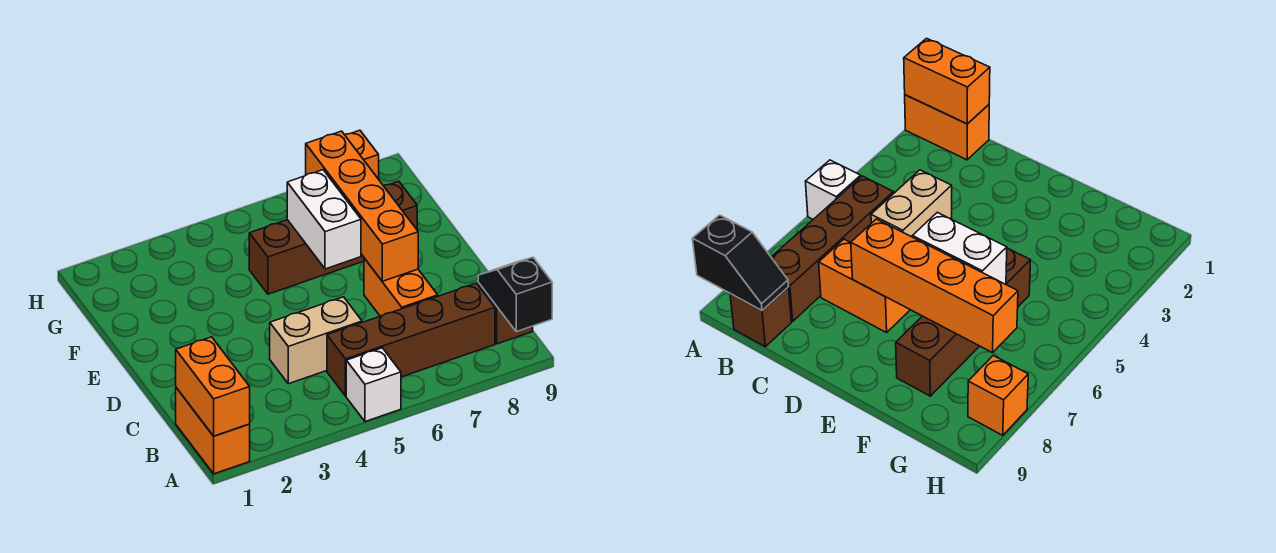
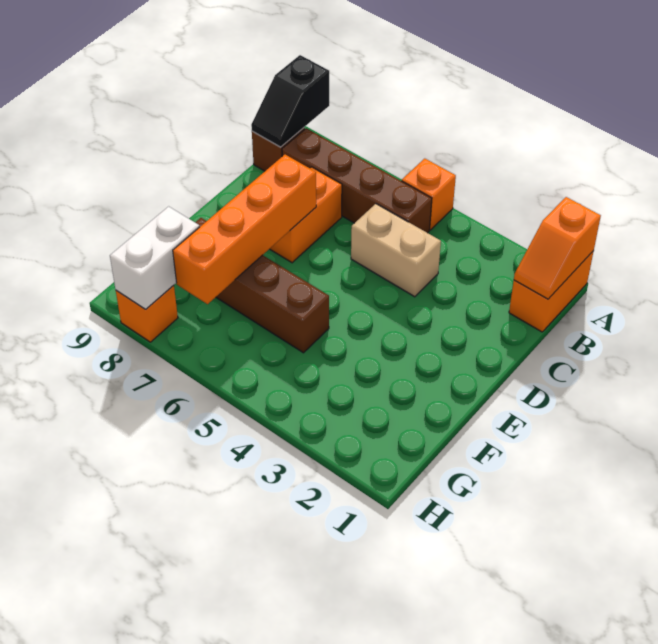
orange 1x2 brick [176,337,250,436] -> orange 1x2 slope [514,197,601,299]
white 1x1 brick [346,348,401,422] -> orange 1x1 brick [402,159,456,230]
white 1x2 brick [287,170,361,269] -> white 1x2 brick moved to [110,206,199,309]

